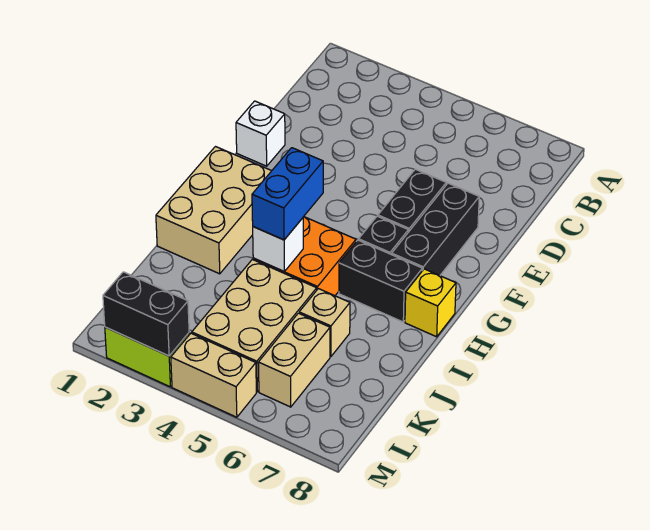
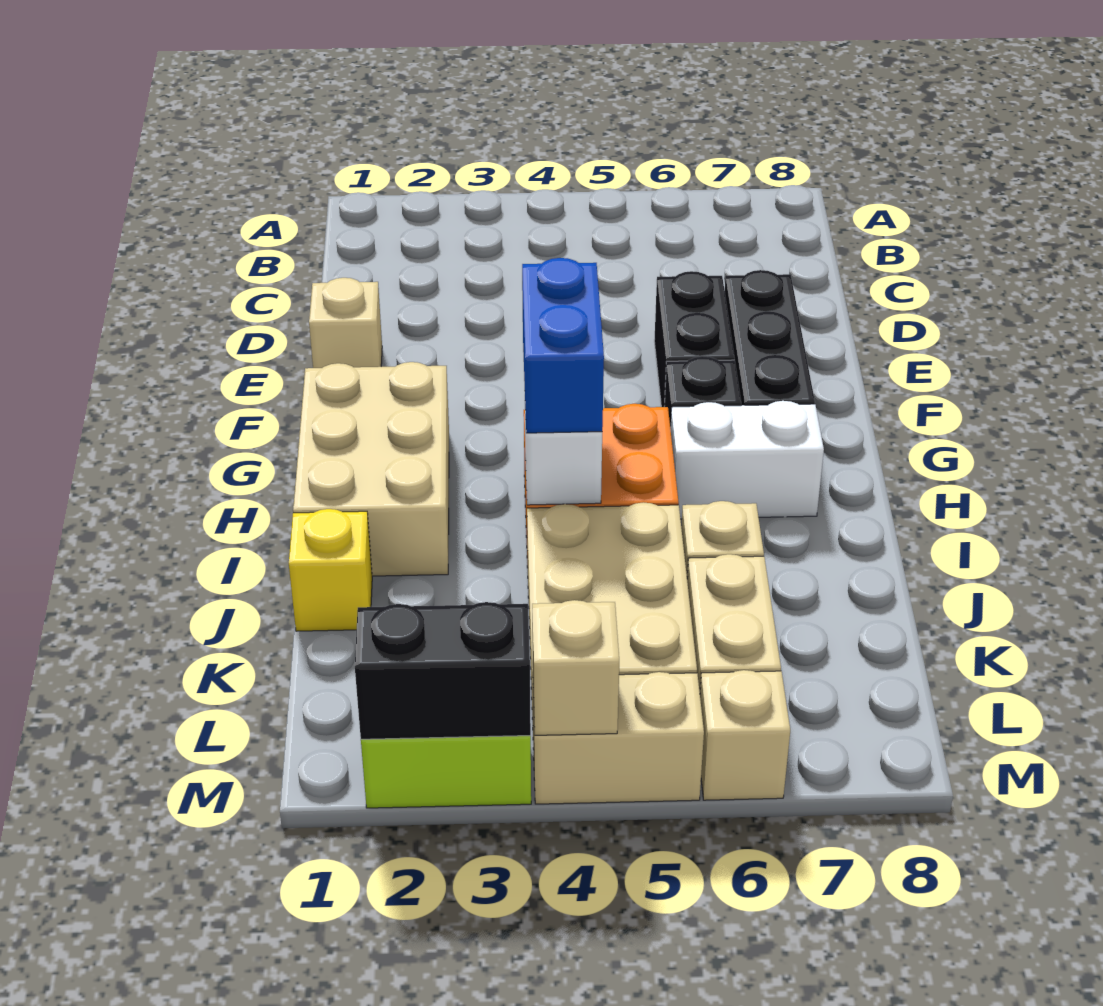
white 1x1 brick [236,101,285,166] -> tan 1x1 brick [309,278,382,368]
black 1x2 brick [339,240,422,322] -> white 1x2 brick [671,401,824,519]
yellow 1x1 brick [405,269,456,337] -> yellow 1x1 brick moved to [289,509,372,631]
none -> tan 1x1 brick [532,600,619,735]
none -> tan 1x1 brick [700,670,790,800]

